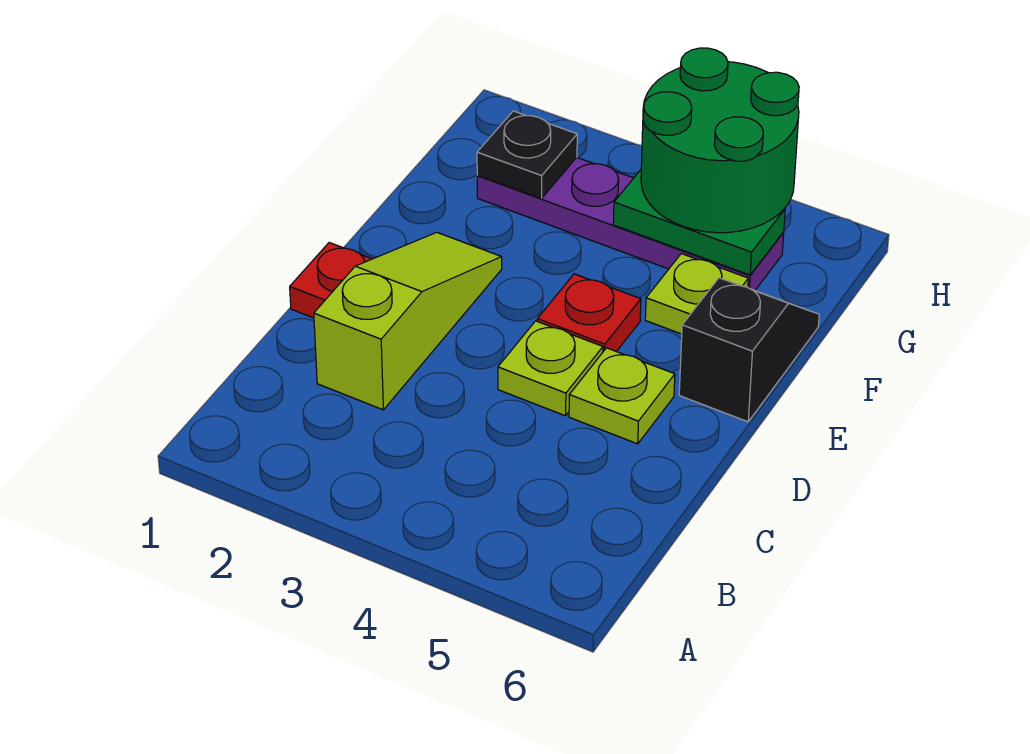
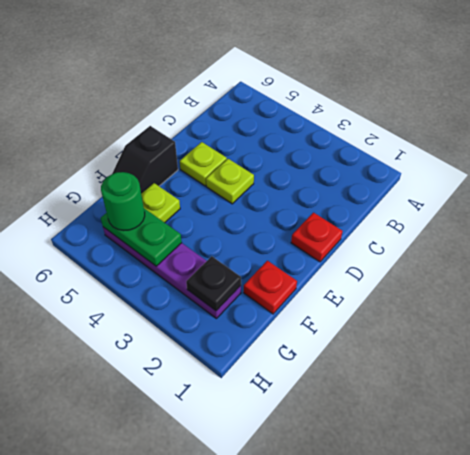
lime 1x3 slope [314,232,502,410] -> none
red 1x1 plate [537,274,641,352] -> red 1x1 plate moved to [244,261,297,314]
green 2x2 round brick [641,48,799,233] -> green 1x1 round brick [101,172,145,231]

